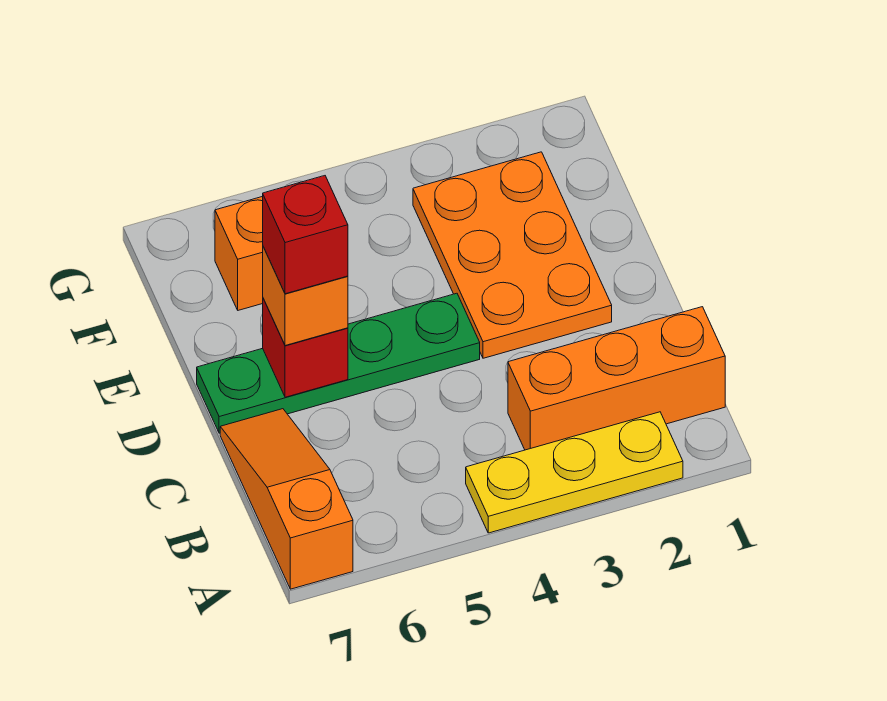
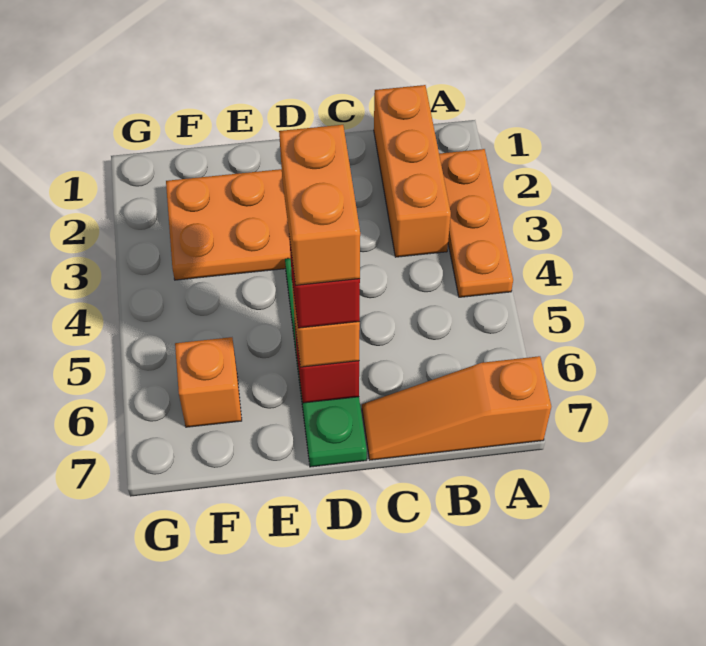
yellow 1x3 plate [466,412,683,533] -> orange 1x3 plate [439,149,513,297]
none -> orange 1x2 brick [279,125,360,285]

